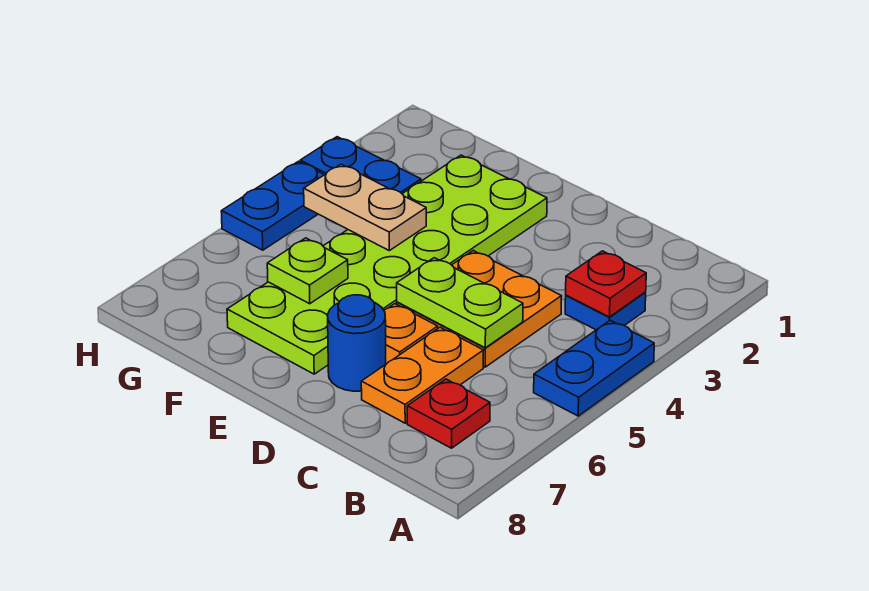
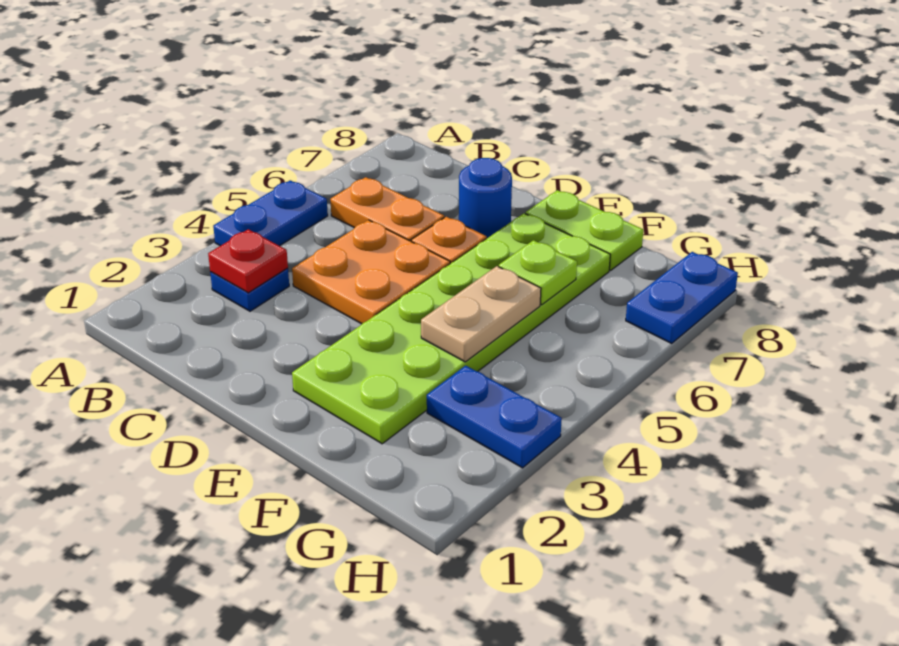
red 1x1 plate [407,379,490,448] -> none
lime 1x2 plate [397,258,523,348] -> lime 1x2 plate moved to [525,190,643,270]
orange 1x2 plate [361,327,484,423] -> orange 1x2 plate turned to [330,177,444,241]
tan 1x2 plate [304,164,426,251] -> tan 1x2 plate turned to [421,266,541,362]
blue 1x2 plate [221,161,324,250] -> blue 1x2 plate moved to [626,252,738,343]

